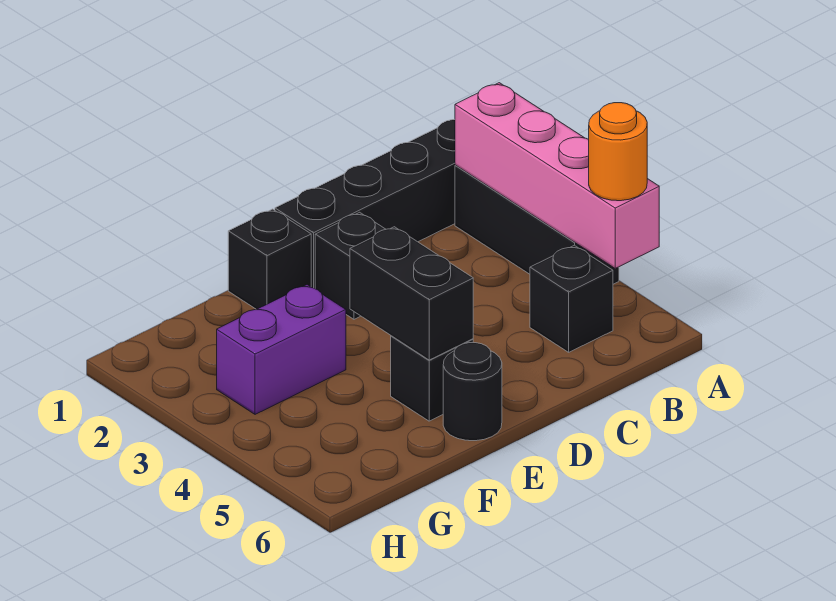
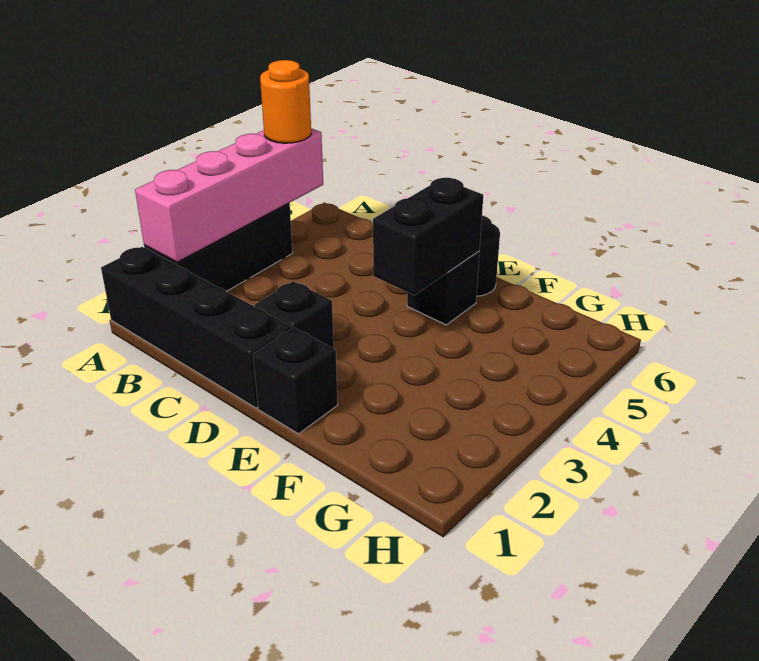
black 1x1 brick [530,245,613,352] -> none
purple 1x2 brick [217,285,346,414] -> none

